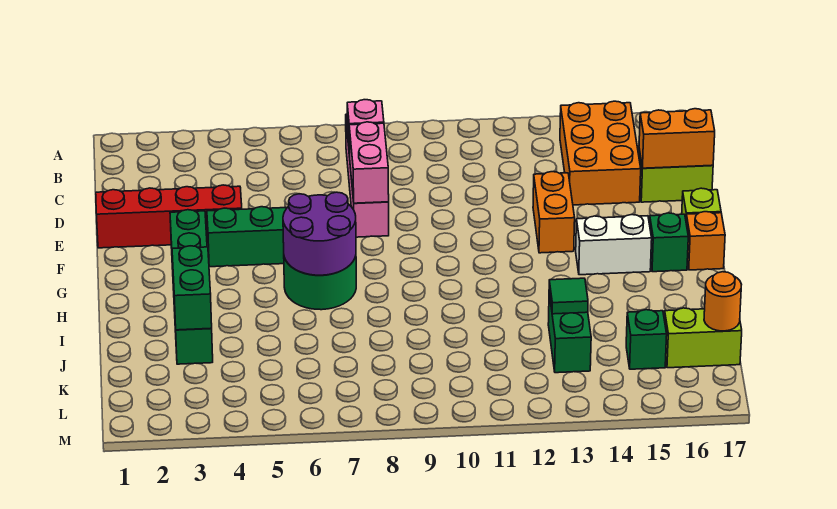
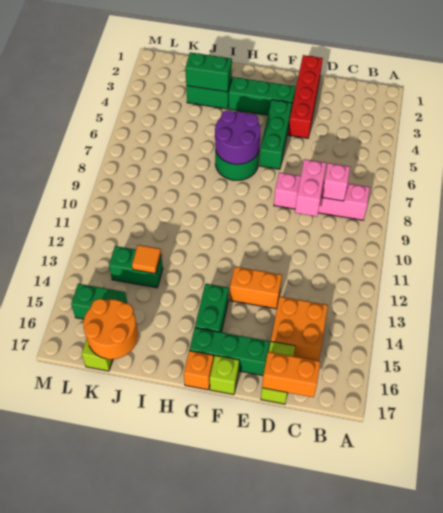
orange 2x3 brick [560,101,641,205] -> orange 2x2 brick [271,296,328,361]
pink 1x2 brick [349,122,389,203] -> pink 1x2 brick turned to [295,159,326,216]
orange 1x2 brick [639,109,715,168] -> orange 1x2 brick turned to [262,352,320,397]
white 1x2 brick [576,215,652,275] -> green 1x2 brick [195,284,229,332]
green 1x1 brick [650,213,688,272] -> green 1x3 brick [189,328,269,375]
green 1x1 tile [549,278,588,314] -> orange 1x1 tile [132,245,161,274]
green 1x1 brick [626,310,667,369] -> green 1x2 brick [71,284,127,319]
orange 1x1 round brick [704,272,742,331] -> orange 2x2 round brick [83,299,138,359]

